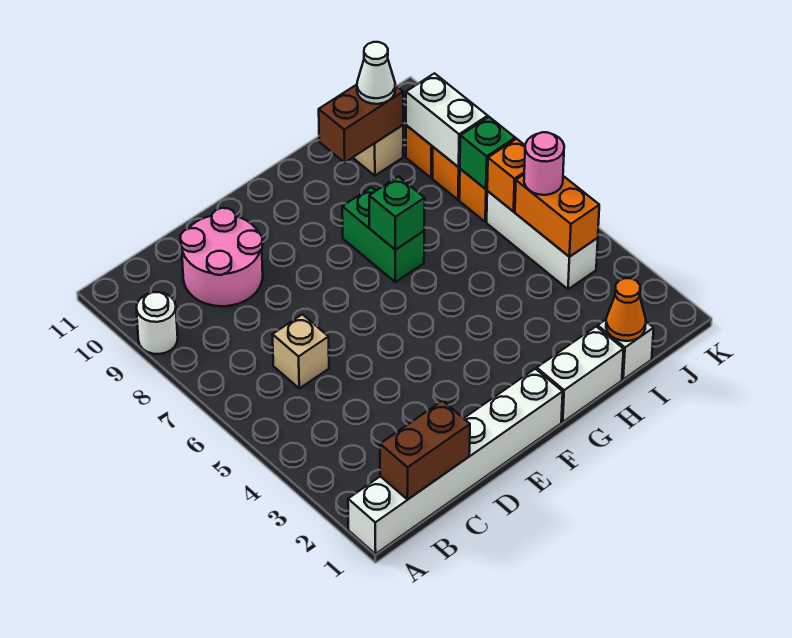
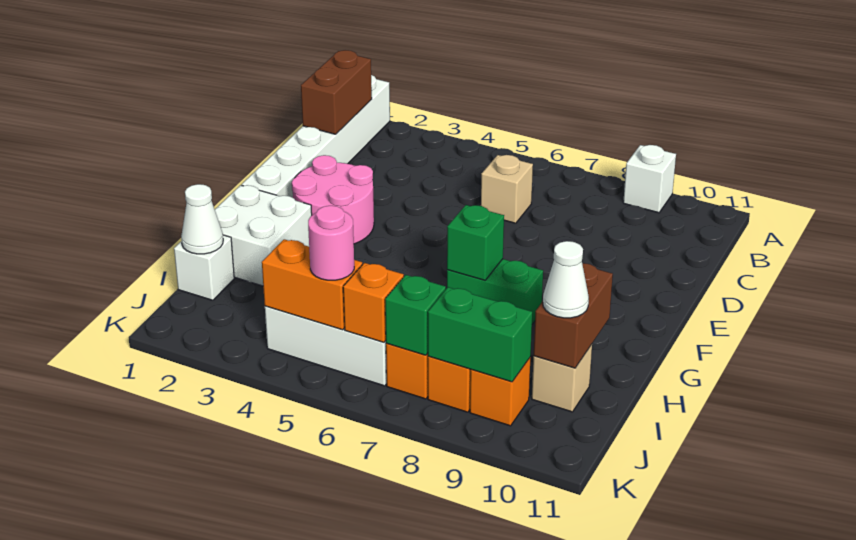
white 1x1 round brick [136,292,178,354] -> white 1x1 brick [623,145,676,213]
pink 2x2 round brick [180,208,263,306] -> pink 2x2 round brick moved to [292,155,374,244]
white 1x2 brick [537,327,624,422] -> white 2x2 brick [215,185,312,286]
orange 1x1 cone [606,278,646,341] -> white 1x1 cone [181,184,223,254]
white 1x2 brick [406,73,488,167] -> green 1x2 brick [428,287,532,382]

